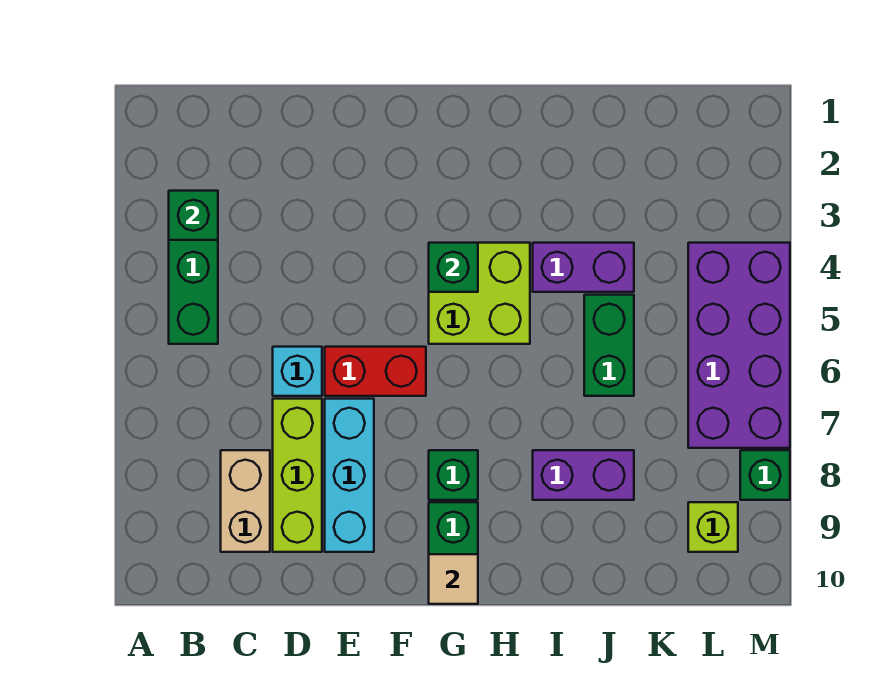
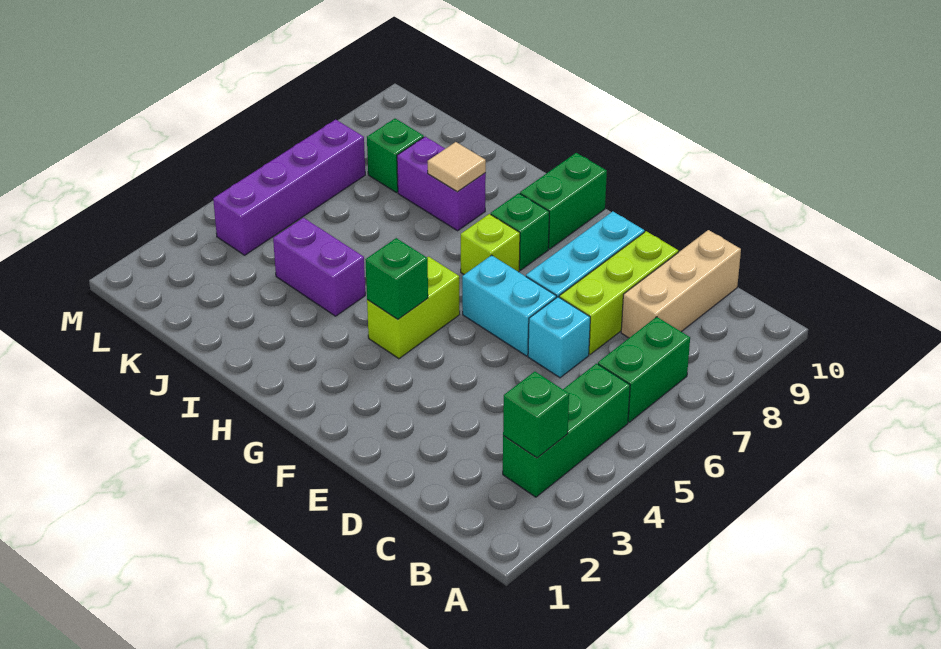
tan 1x2 brick [221,450,270,552] -> tan 1x3 brick [621,230,741,338]
red 1x2 brick [325,347,426,396] -> cyan 1x2 brick [462,255,556,356]
lime 2x2 brick [429,243,530,344] -> lime 1x2 brick [367,257,460,359]
tan 1x1 tile [429,554,478,604] -> tan 1x1 tile moved to [428,142,486,192]
green 1x2 brick [584,295,634,396] -> green 1x2 brick moved to [598,317,690,422]
purple 2x4 brick [688,243,790,448] -> purple 1x4 brick [213,120,365,255]
lime 1x1 brick [688,502,738,552] -> lime 1x1 brick moved to [461,214,520,274]
green 1x1 brick [740,450,790,500] -> green 1x1 brick moved to [367,119,424,193]

